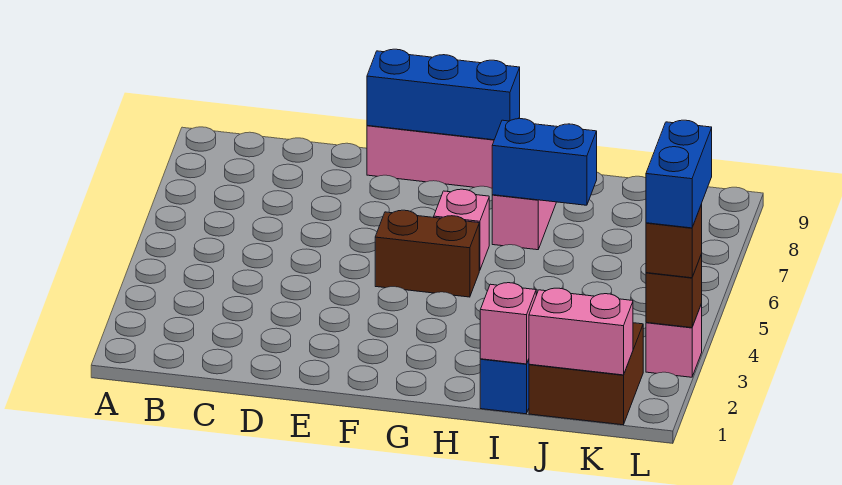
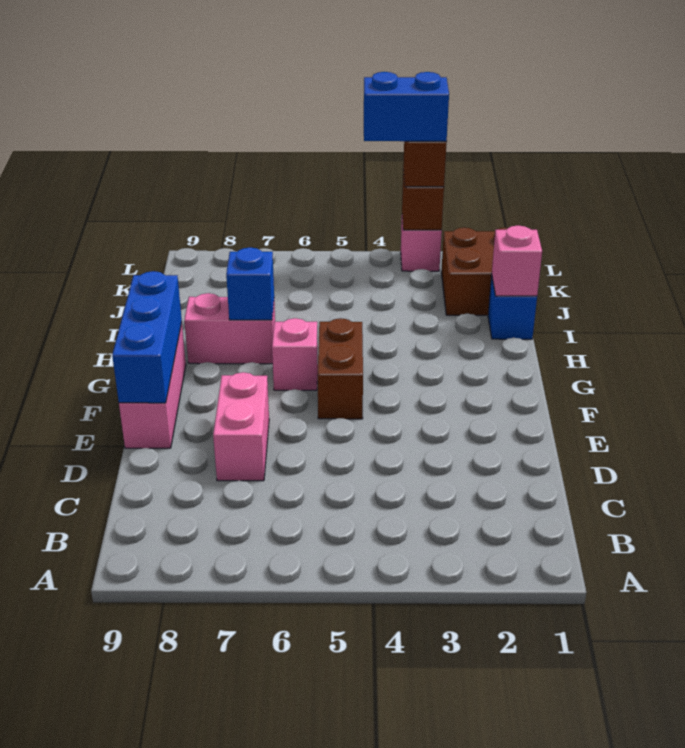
blue 1x2 brick [492,119,597,205] -> blue 1x1 brick [226,247,274,320]
pink 1x2 brick [529,288,633,375] -> pink 1x2 brick moved to [213,372,269,481]

